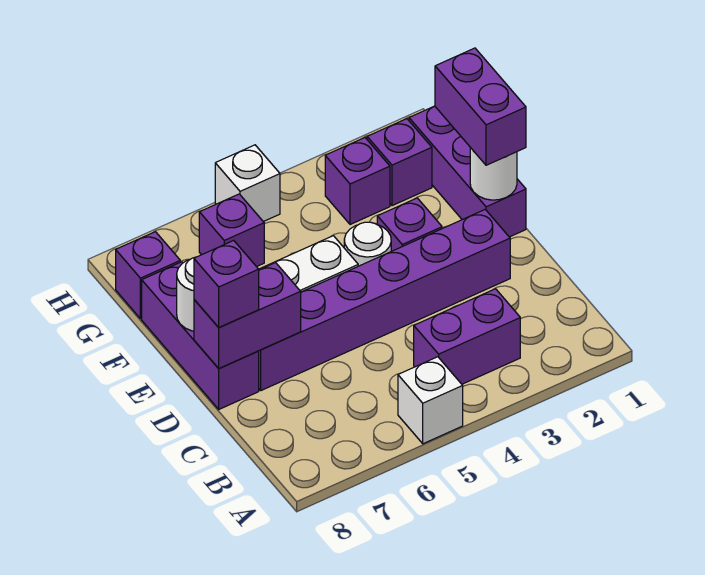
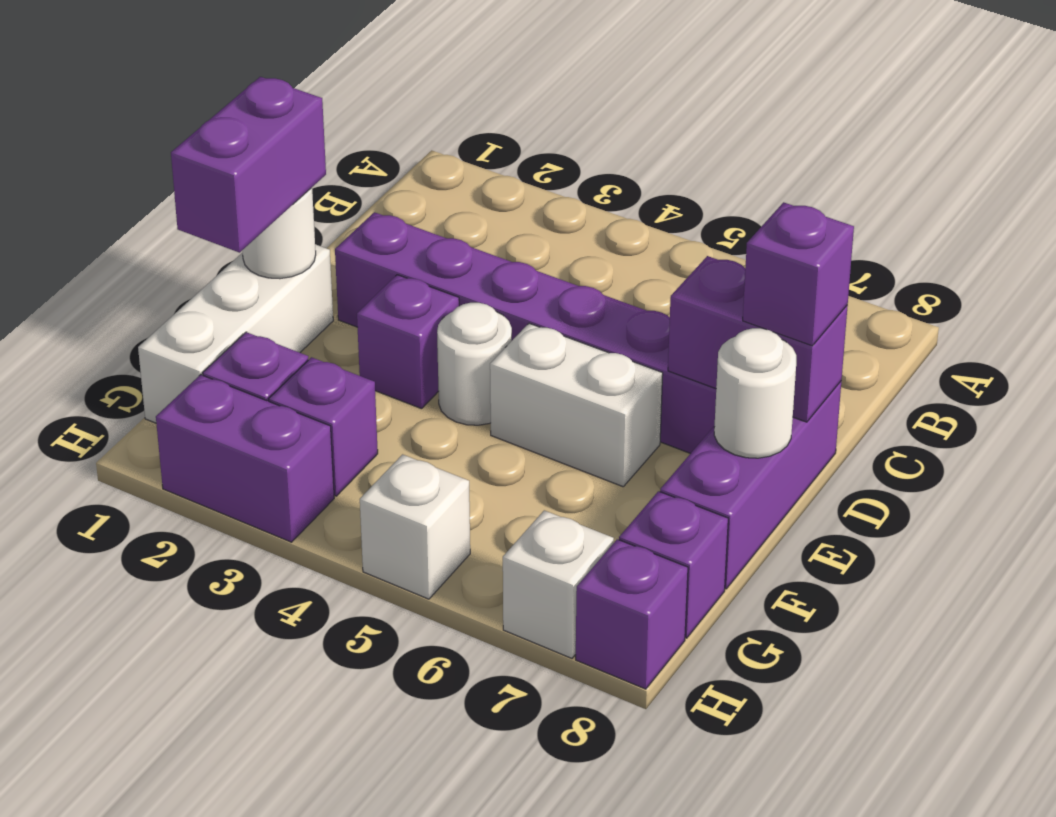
white 1x1 brick [398,357,463,444] -> white 1x1 brick moved to [503,510,614,658]
purple 1x2 brick [414,289,520,384] -> purple 1x2 brick moved to [156,375,334,542]
purple 1x3 brick [409,106,526,237] -> white 1x3 brick [138,245,333,423]
purple 1x1 brick [199,194,264,267] -> purple 1x1 brick moved to [576,539,688,689]

